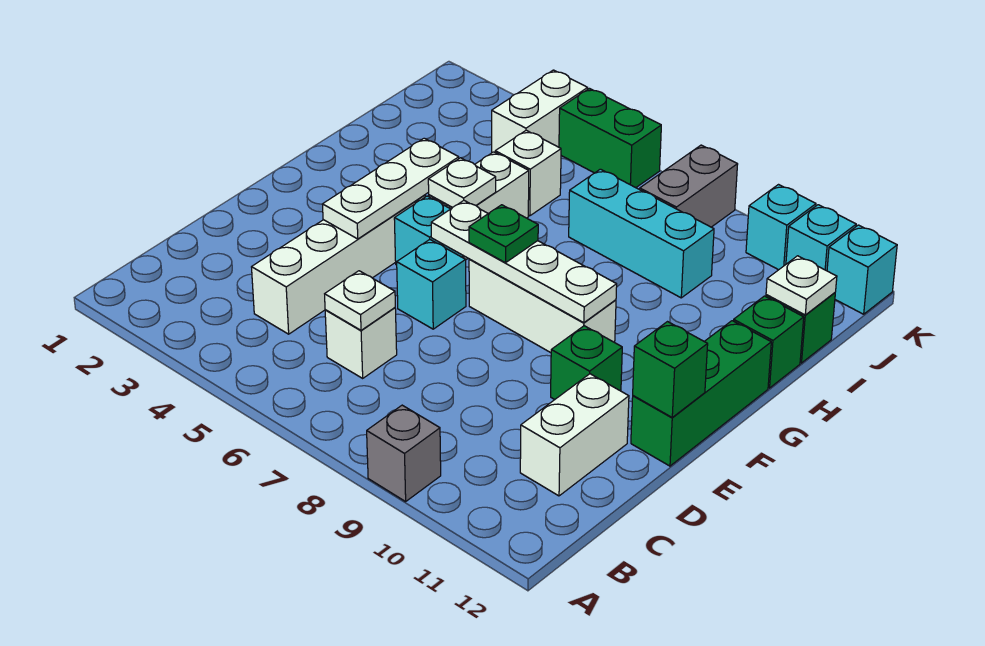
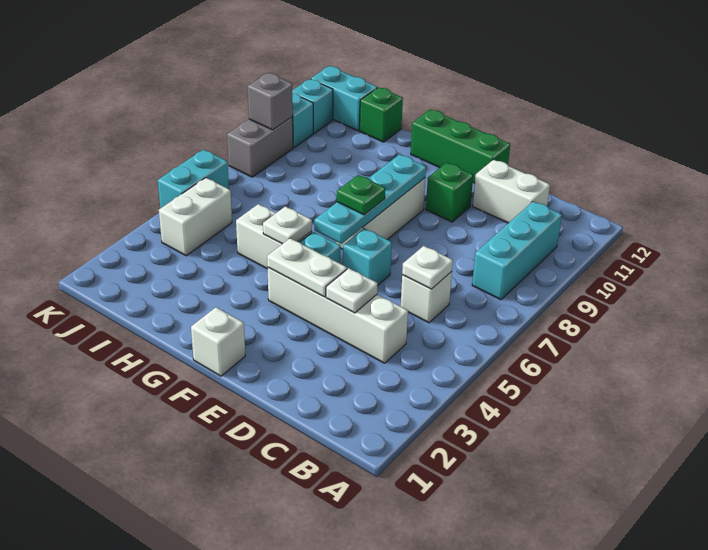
grey 1x1 brick [367,405,441,501] -> grey 1x1 brick moved to [248,73,293,130]
white 1x3 plate [322,138,459,239] -> white 1x2 plate [267,238,347,297]
green 1x1 brick [633,322,708,418] -> none
white 1x4 plate [431,201,617,323] -> cyan 1x4 plate [314,154,426,244]
green 1x1 brick [734,296,804,388] -> none
white 1x1 brick [495,130,561,216] -> white 1x1 brick moved to [191,307,245,376]
cyan 1x3 brick [569,169,714,298] -> cyan 1x3 brick moved to [472,201,562,300]
white 1x1 plate [766,256,837,315] -> white 1x1 plate moved to [326,268,378,313]
white 1x2 brick [492,70,588,153] -> white 1x2 brick turned to [159,178,232,256]
grey 1x2 brick [640,145,738,227] -> grey 1x2 brick turned to [227,117,293,177]
green 1x2 brick [559,89,661,188] -> cyan 1x2 brick [158,150,229,208]
cyan 1x1 brick [827,225,897,314] -> cyan 1x2 brick [311,66,377,131]

